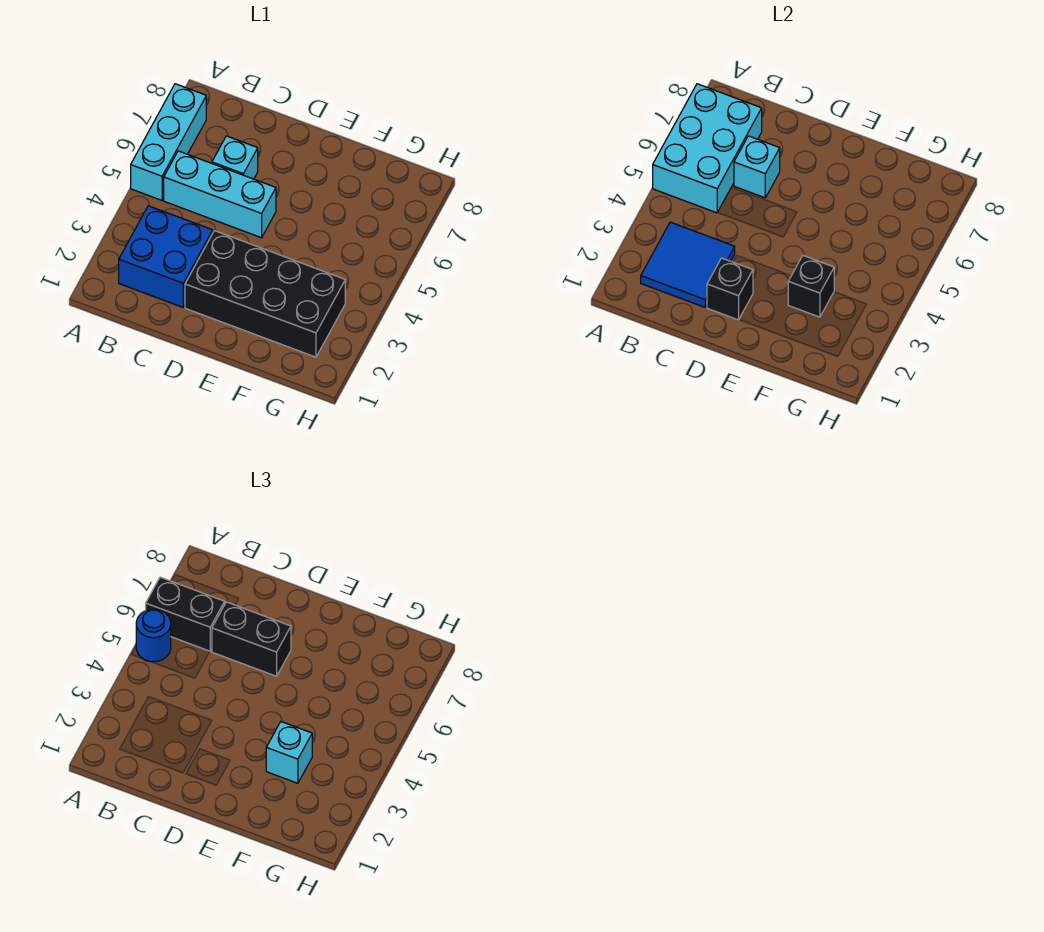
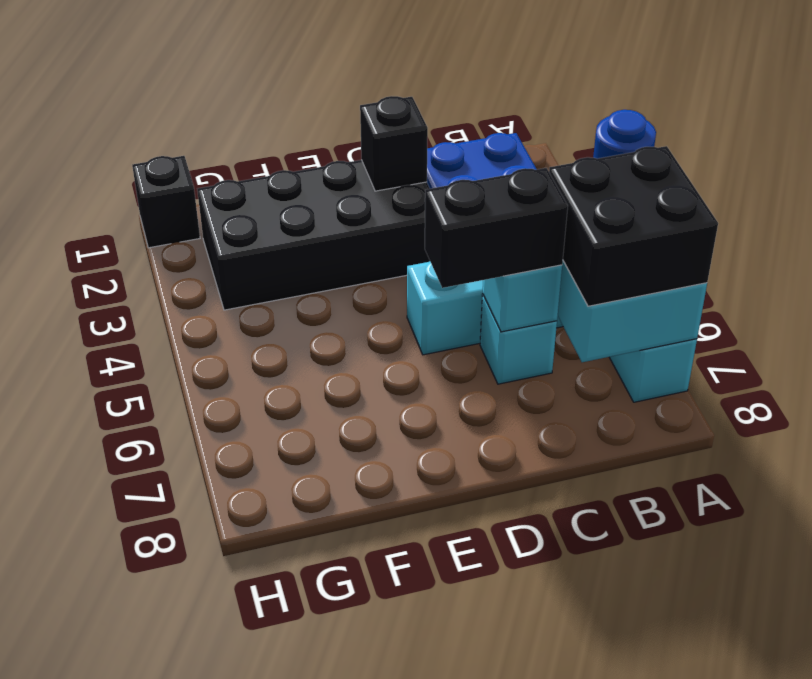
black 1x2 brick [146,577,225,651] -> black 2x2 brick [549,146,718,306]
blue 2x2 tile [641,222,735,307] -> none
black 1x1 brick [788,255,834,317] -> black 1x1 brick moved to [132,156,200,248]
cyan 1x1 brick [266,721,312,783] -> none

